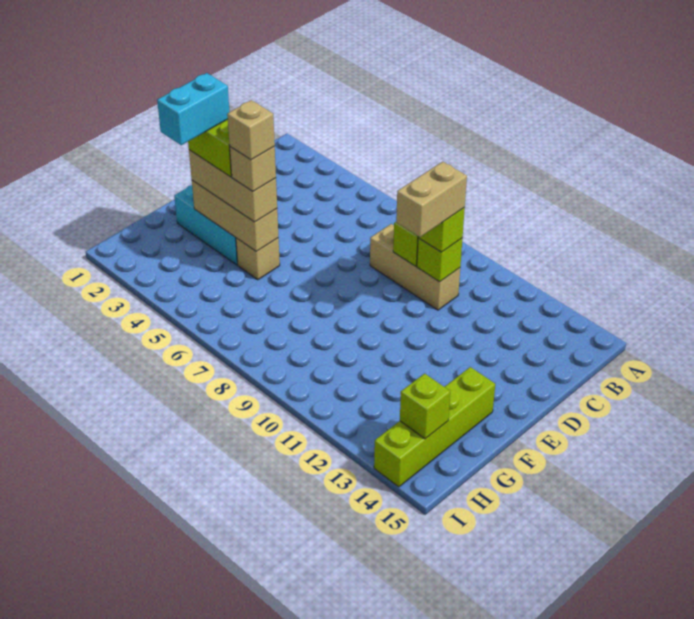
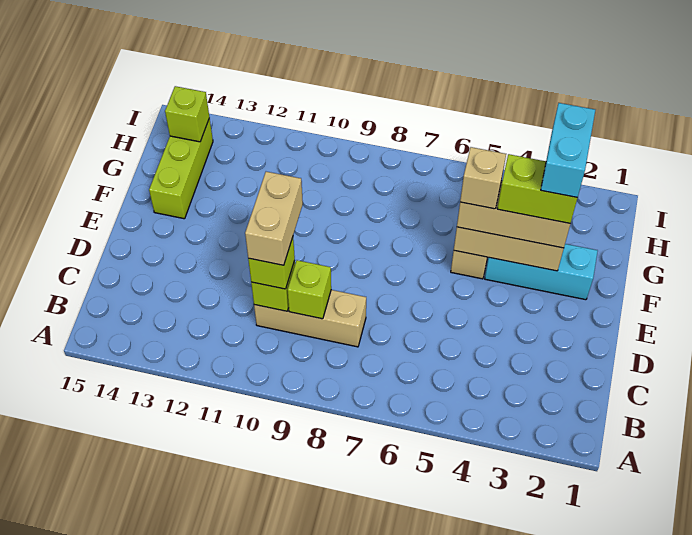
tan 1x1 brick [227,100,275,160] -> none
lime 1x4 brick [374,367,495,487] -> lime 1x3 brick [149,118,213,219]

